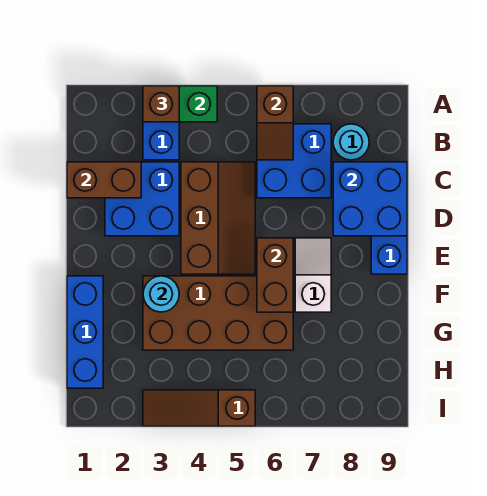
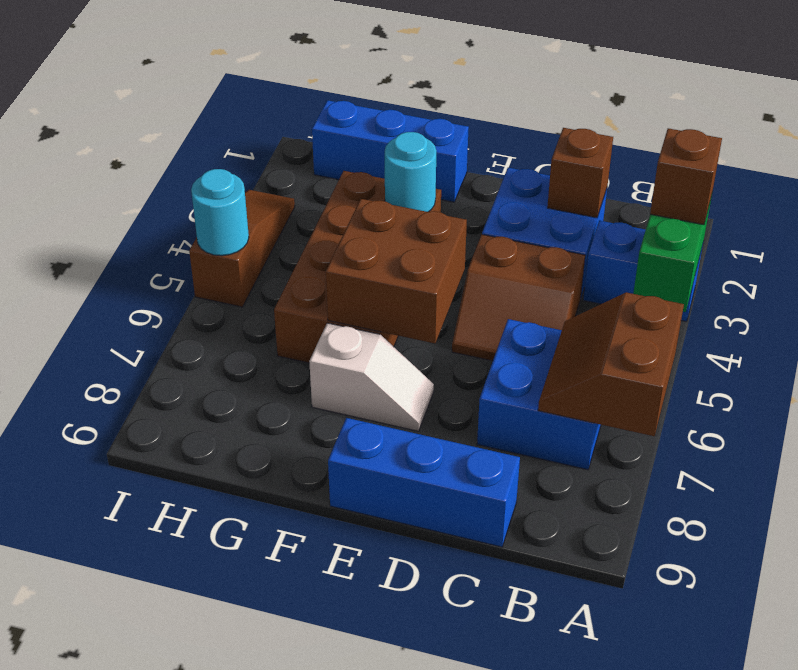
brown 1x2 slope [257,86,293,160] -> brown 2x2 slope [538,292,684,436]
cyan 1x1 round brick [333,124,369,160] -> cyan 1x1 round brick moved to [191,169,249,256]
brown 1x2 brick [67,162,141,198] -> brown 1x1 brick [547,128,613,218]
brown 2x3 slope [181,162,255,274] -> brown 2x2 slope [452,235,585,361]
blue 2x2 brick [333,162,407,236] -> none
brown 1x2 brick [257,238,293,312] -> brown 2x2 brick [326,199,467,343]

